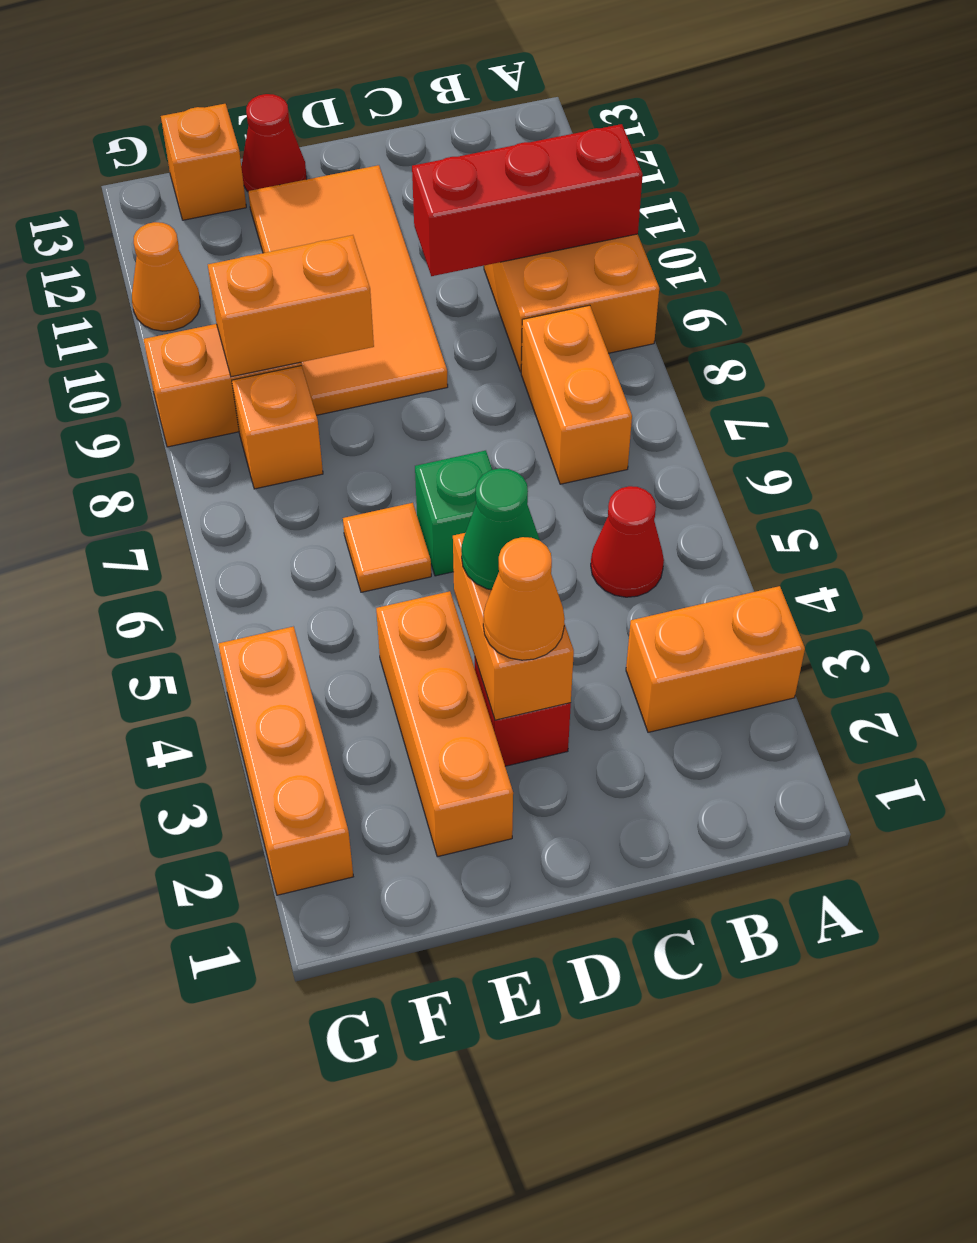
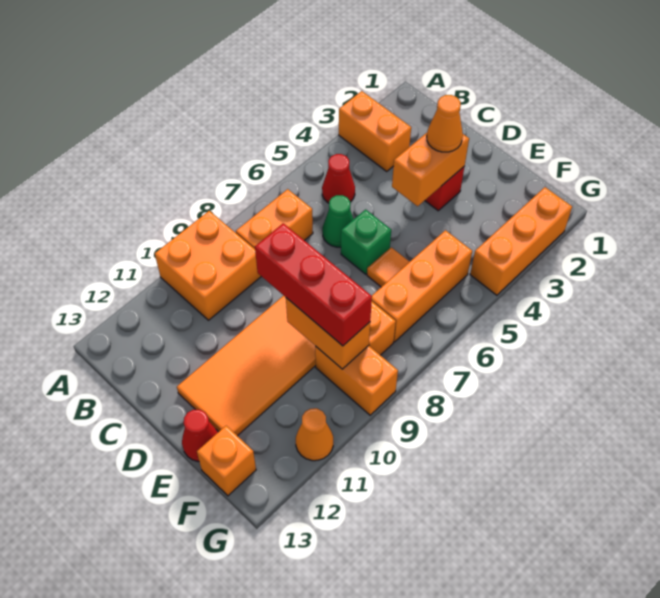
red 1x3 brick [412,124,643,276] -> red 1x3 brick moved to [255,223,372,346]
green 1x1 cone [461,468,540,590] -> green 1x1 cone moved to [322,195,353,247]
orange 1x3 brick [376,591,513,857] -> orange 1x3 brick moved to [372,230,472,342]

